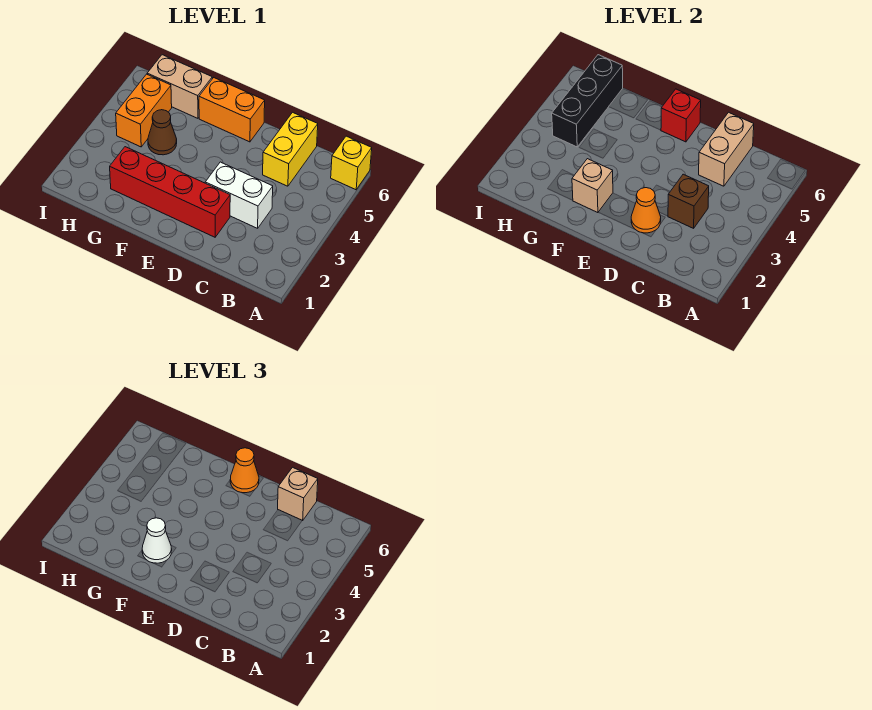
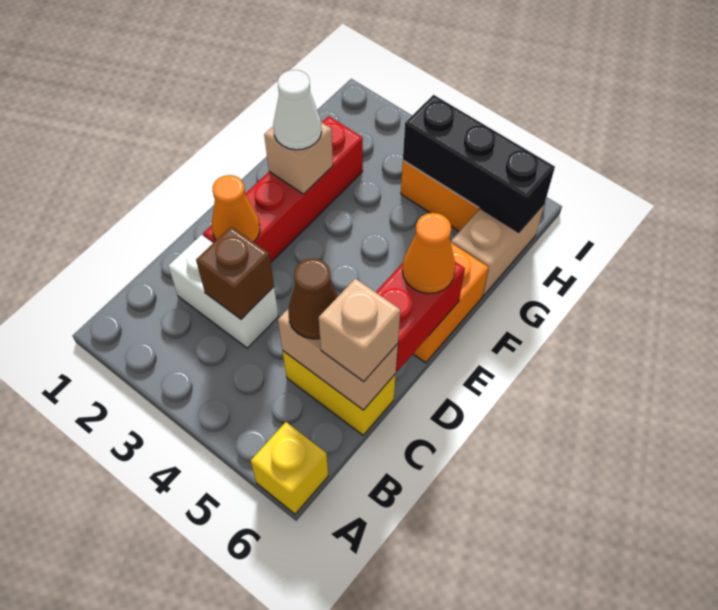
white 1x2 brick [205,162,273,228] -> white 1x2 brick turned to [168,235,279,348]
red 1x1 brick [661,89,701,142] -> red 1x2 brick [376,262,465,371]
brown 1x1 cone [148,110,177,155] -> brown 1x1 cone moved to [288,258,338,339]

